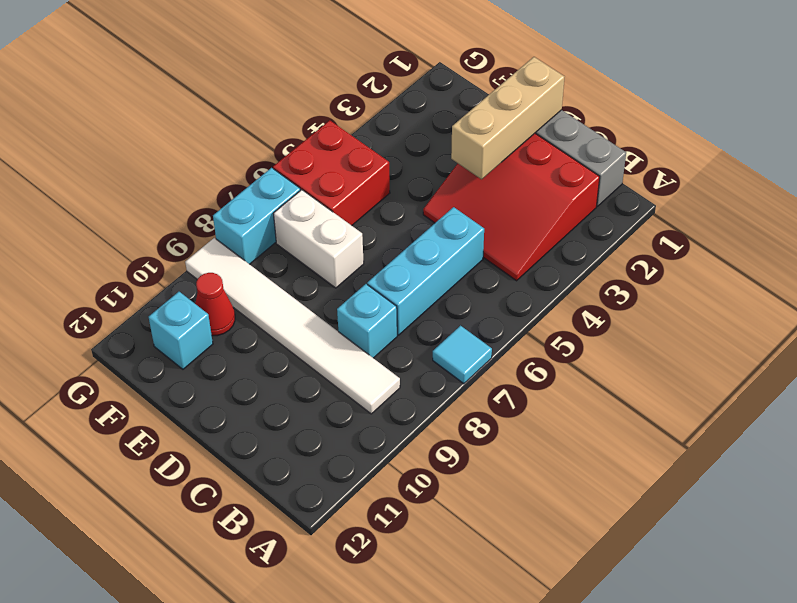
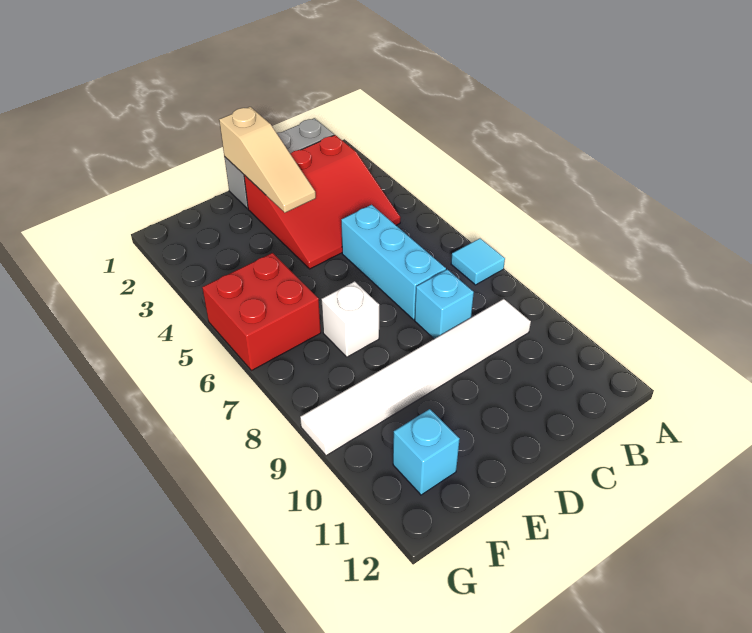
tan 1x3 brick [451,57,564,179] -> tan 1x3 slope [219,107,316,213]
white 1x2 brick [273,190,364,288] -> white 1x1 brick [322,281,379,357]
red 1x1 cone [195,273,235,336] -> none
cyan 1x2 brick [213,168,301,264] -> none

